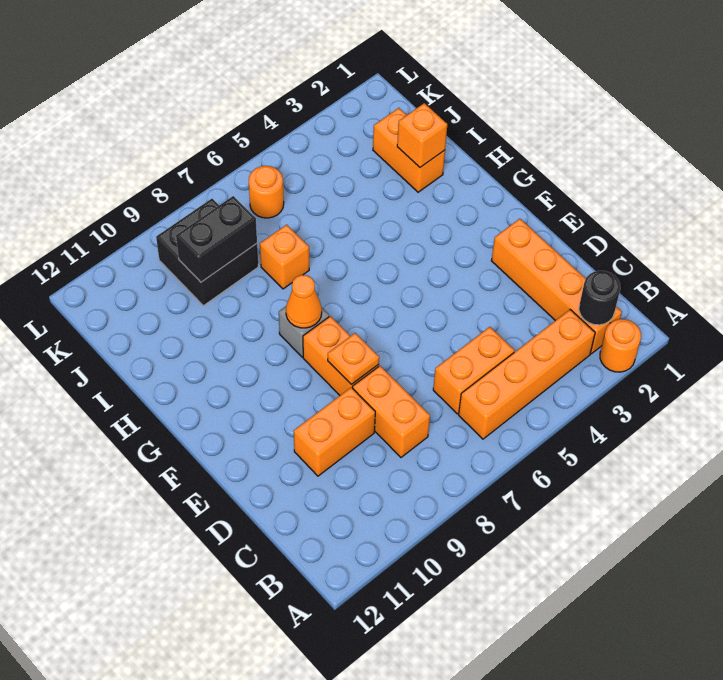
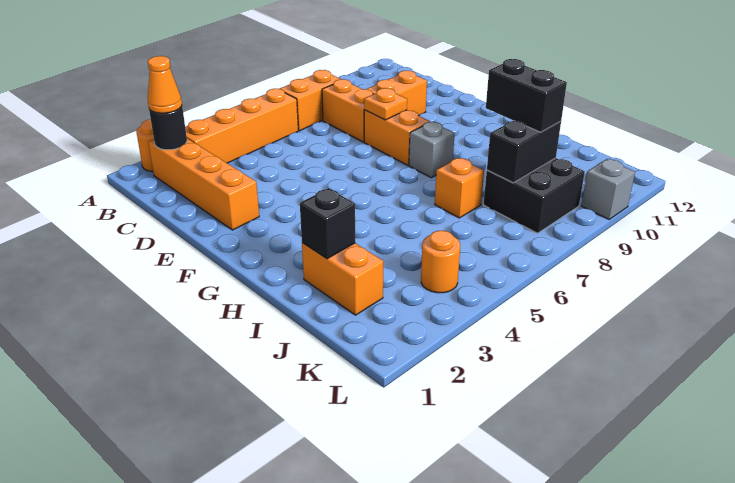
orange 1x2 brick [433,327,514,414] -> orange 1x2 brick moved to [280,70,340,131]
orange 1x1 cone [286,275,322,328] -> orange 1x1 cone moved to [148,56,182,113]
orange 1x1 brick [397,103,447,167] -> black 1x1 brick [300,188,355,259]
none -> black 1x2 brick [486,59,567,132]
orange 1x1 round brick [249,166,284,218] -> orange 1x1 round brick moved to [421,231,460,293]
none -> grey 1x1 brick [581,159,635,219]

